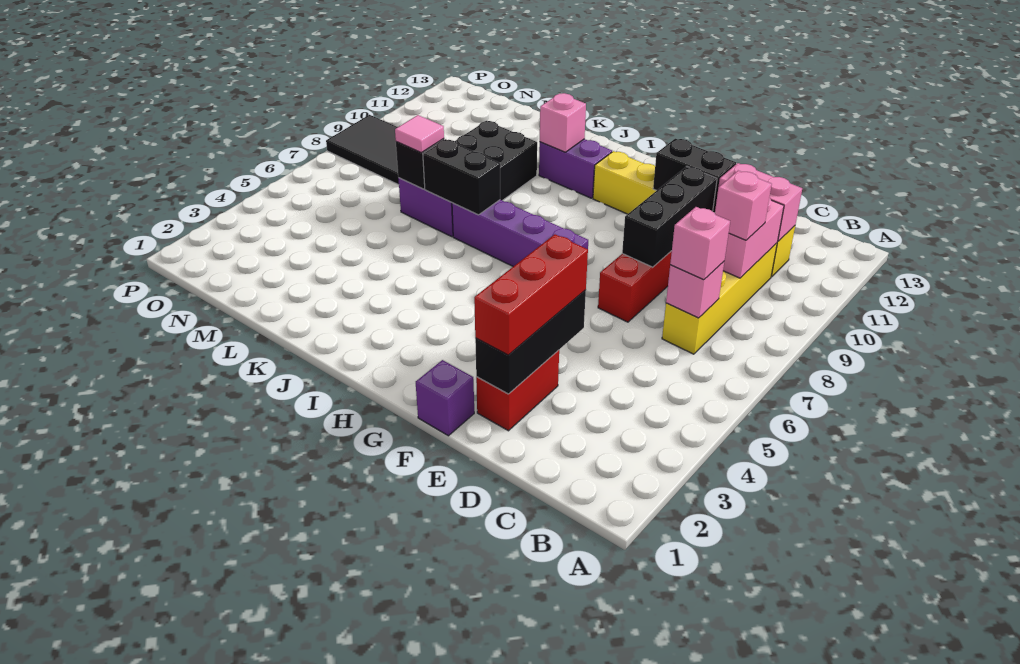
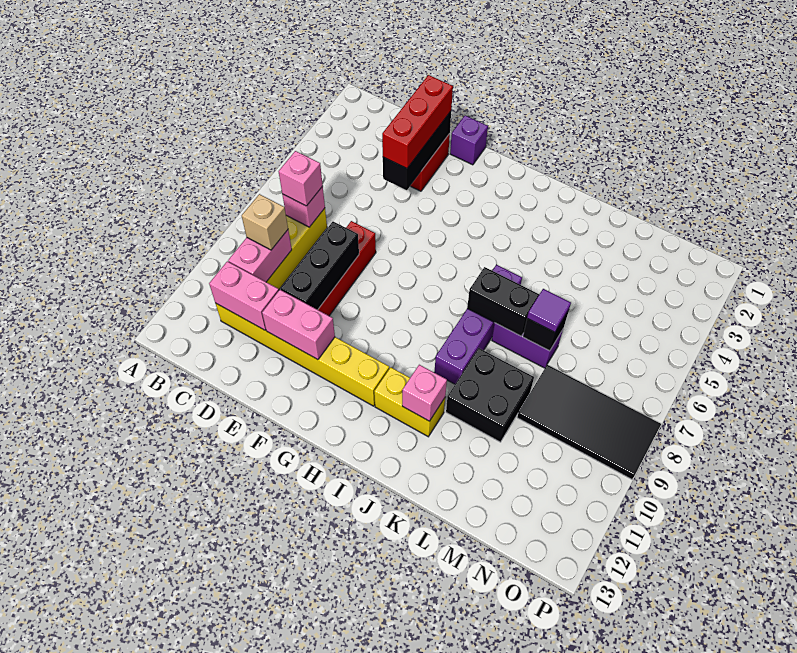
pink 1x1 brick [715,171,772,240] -> tan 1x1 brick [242,194,288,250]
black 1x2 brick [653,139,736,213] -> pink 1x2 brick [262,290,335,360]
purple 1x4 brick [452,200,588,266] -> purple 1x4 brick turned to [434,265,522,384]
purple 1x2 brick [539,139,612,198] -> yellow 1x2 brick [374,367,445,437]
pink 1x1 tile [395,115,444,153] -> purple 1x1 tile [527,289,571,332]

